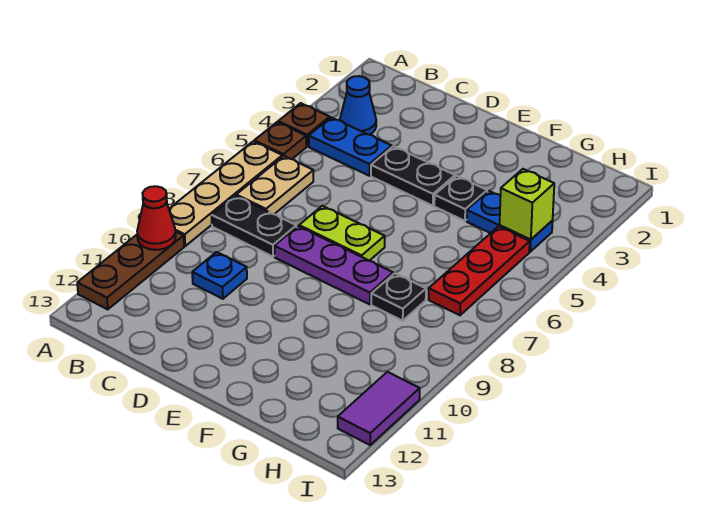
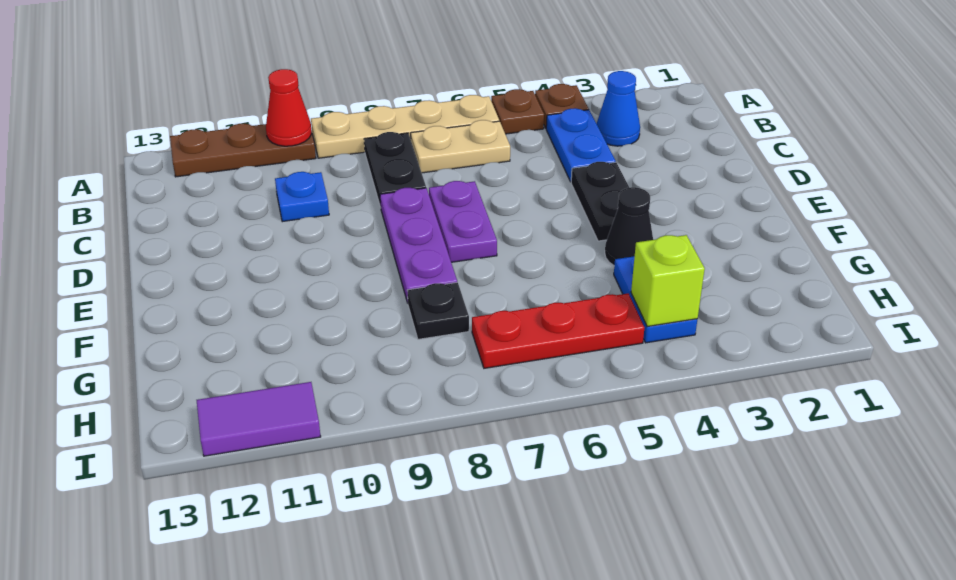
lime 1x2 plate [299,206,385,261] -> purple 1x2 plate [429,181,497,262]
black 1x1 plate [434,176,487,221] -> black 1x1 cone [605,187,653,265]

